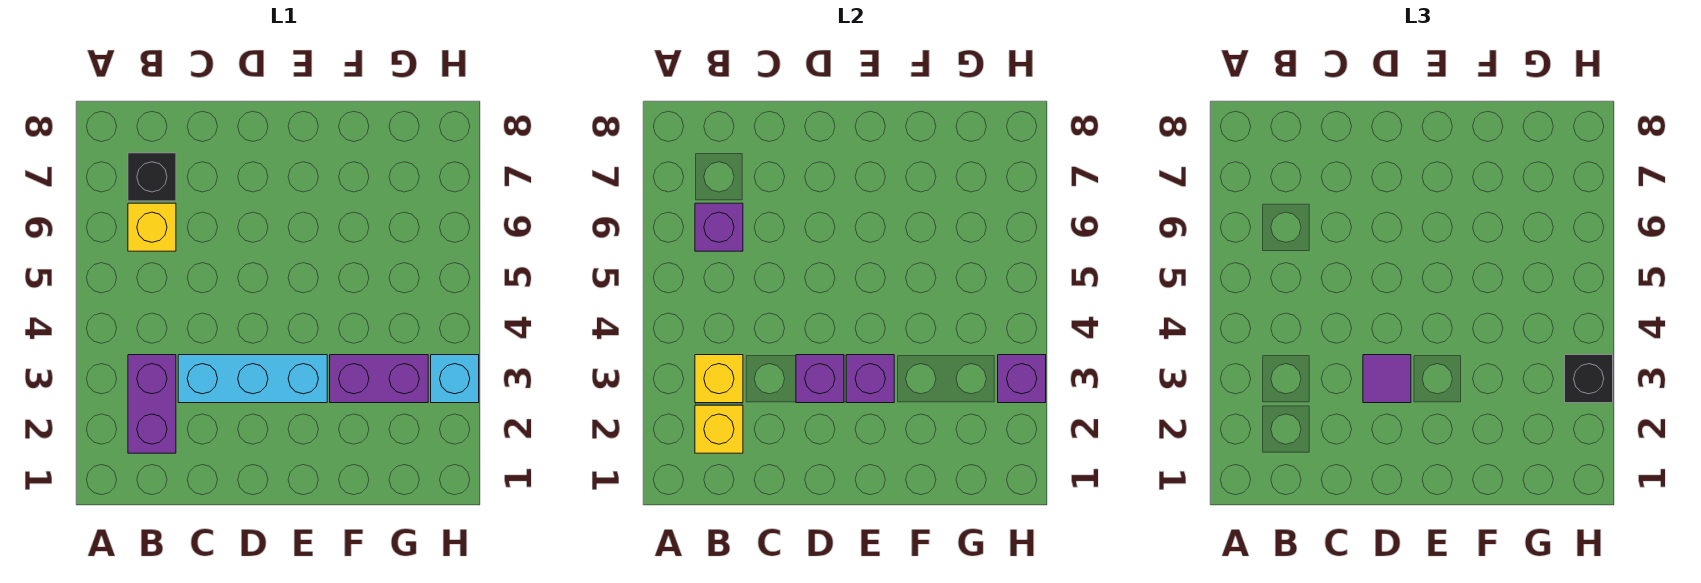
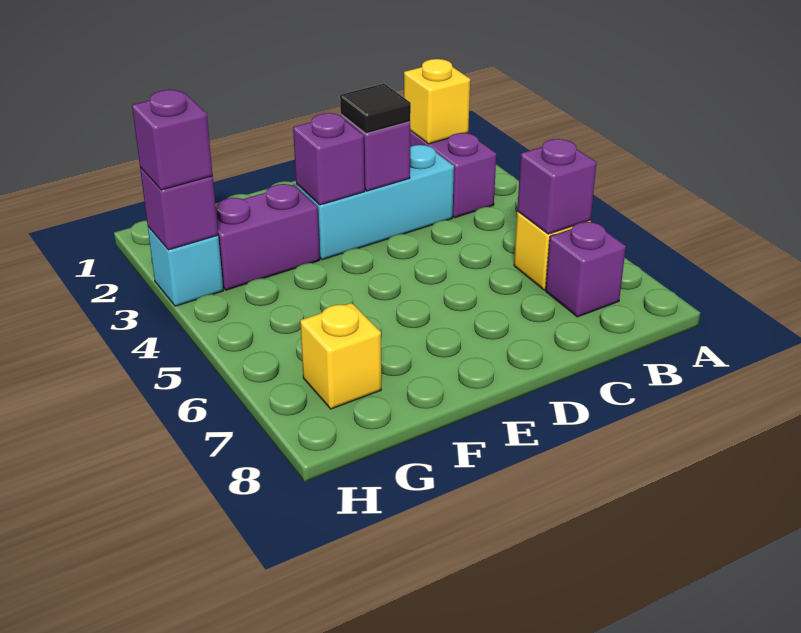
yellow 1x1 brick [695,355,743,403] -> yellow 1x1 brick moved to [300,303,381,409]
black 1x1 brick [128,153,176,201] -> purple 1x1 brick [546,222,626,317]
purple 1x1 tile [1363,355,1411,403] -> black 1x1 tile [340,84,411,134]
black 1x1 brick [1565,355,1613,403] -> purple 1x1 brick [132,90,213,190]

